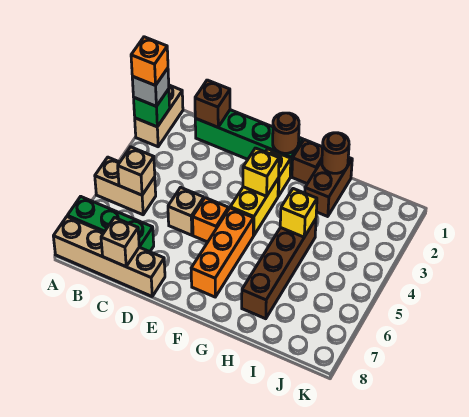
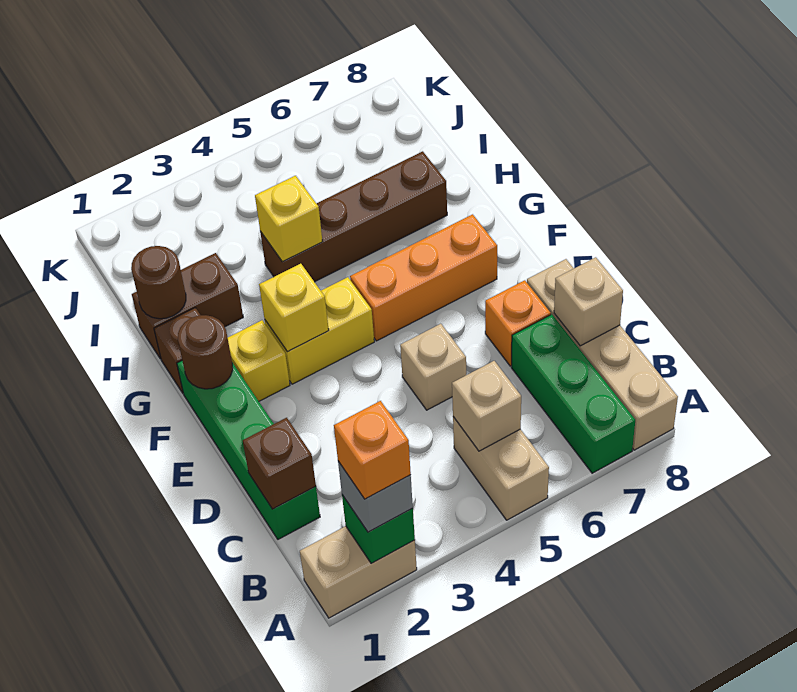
orange 1x1 brick [193,198,229,242] -> orange 1x1 brick moved to [485,280,551,366]

